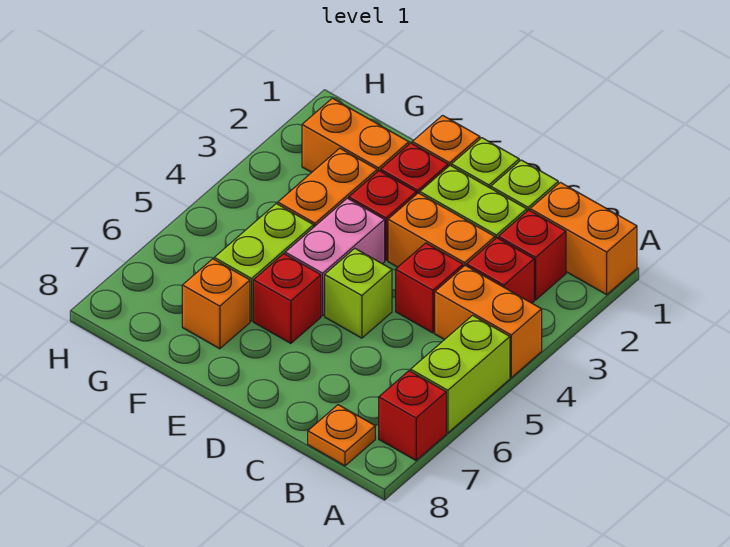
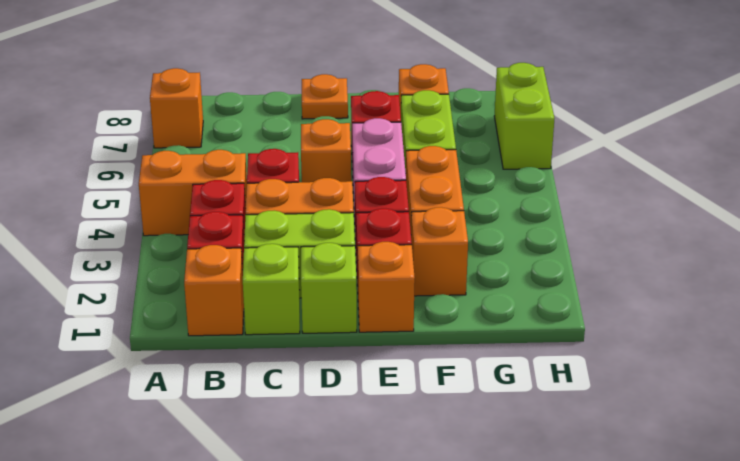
orange 1x2 brick [530,182,637,295] -> orange 1x1 brick [184,245,244,336]
lime 1x2 brick [411,315,510,433] -> lime 1x2 brick moved to [494,63,554,169]
red 1x1 brick [379,371,446,460] -> orange 1x1 brick [150,68,203,148]
orange 1x1 plate [308,405,375,466] -> orange 1x1 plate moved to [302,74,348,119]
lime 1x1 brick [325,248,392,338] -> orange 1x1 brick [301,119,351,182]
orange 1x2 brick [302,98,409,172] -> orange 1x1 brick [411,207,468,296]

